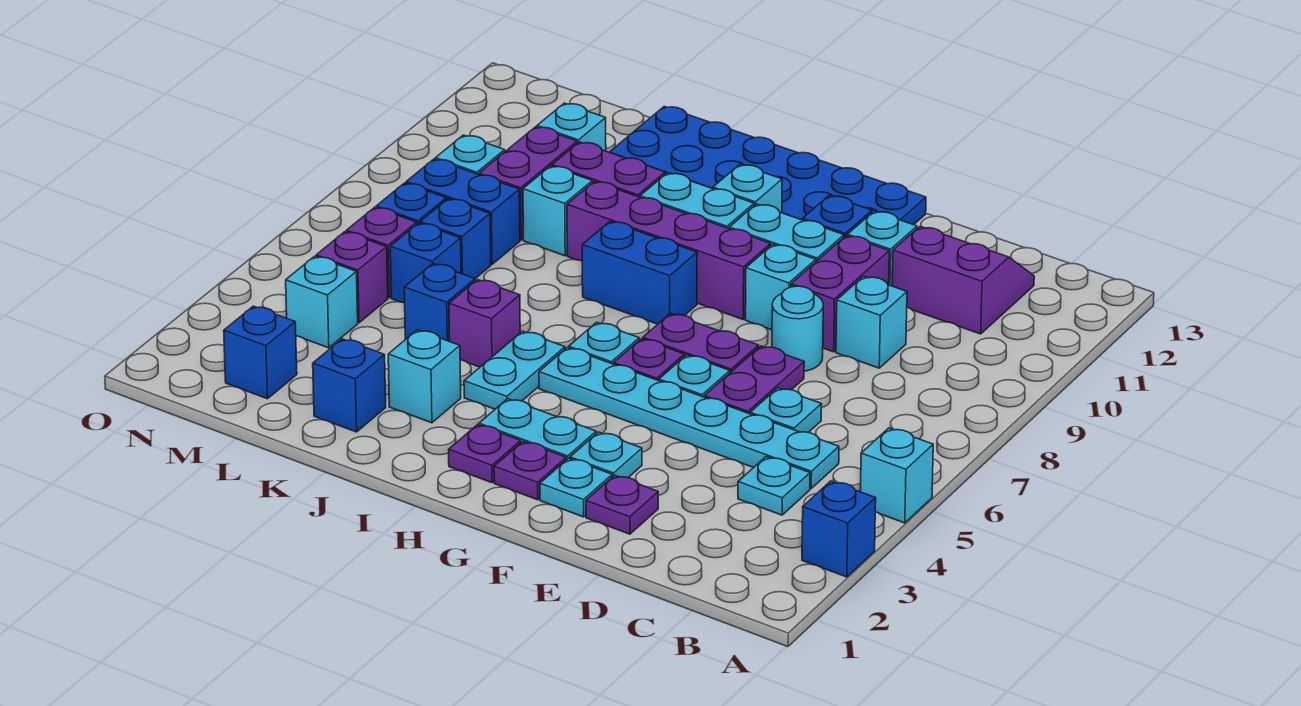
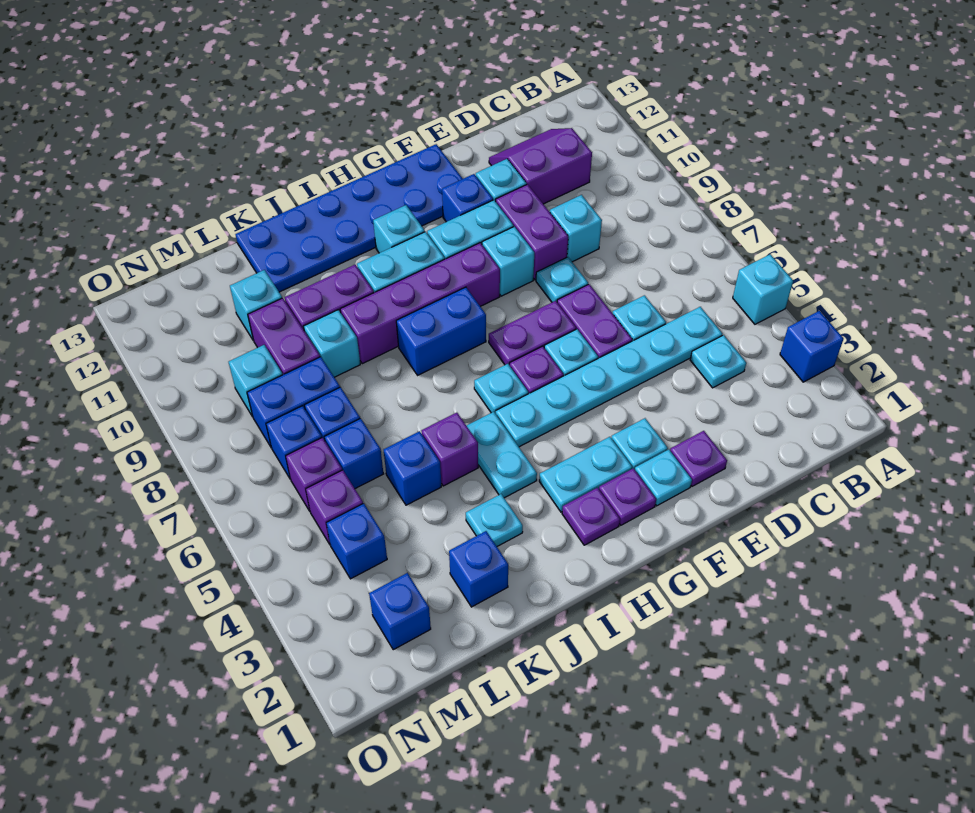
cyan 1x1 round brick [772,286,823,371] -> cyan 1x1 plate [536,257,588,302]
cyan 1x1 brick [388,330,461,423] -> cyan 1x1 plate [466,494,523,546]
cyan 1x1 brick [286,256,358,348] -> blue 1x1 brick [326,503,387,579]

